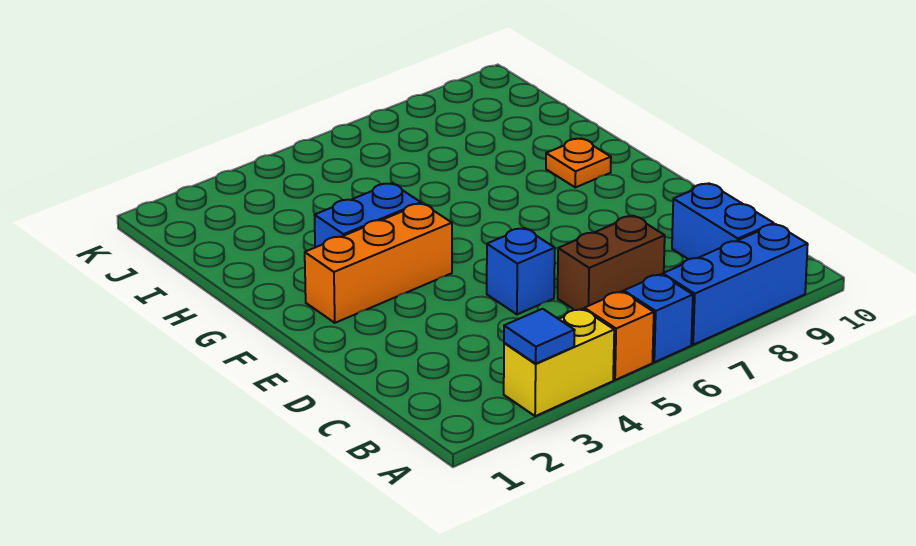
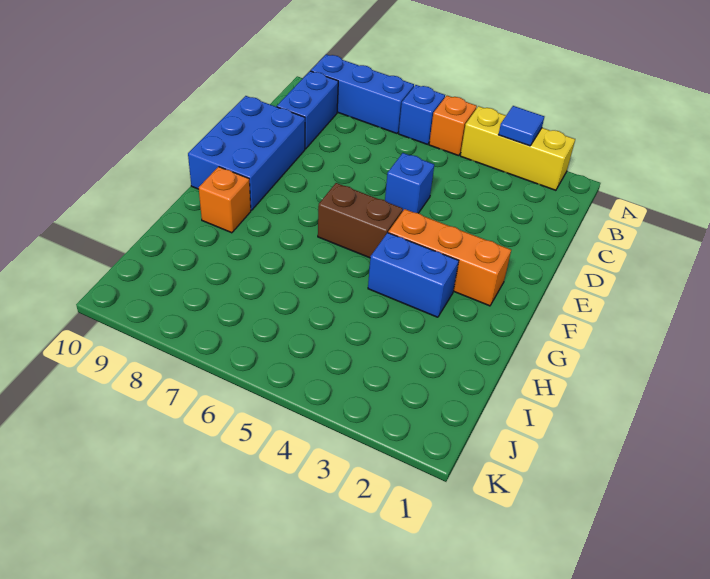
yellow 1x2 brick [504,309,614,416] -> yellow 1x3 brick [460,106,575,190]
brown 1x2 brick [558,216,665,310] -> brown 1x2 brick moved to [318,183,403,258]
none -> blue 2x3 brick [188,96,305,210]
orange 1x1 plate [546,138,611,187] -> orange 1x1 brick [199,167,251,233]

